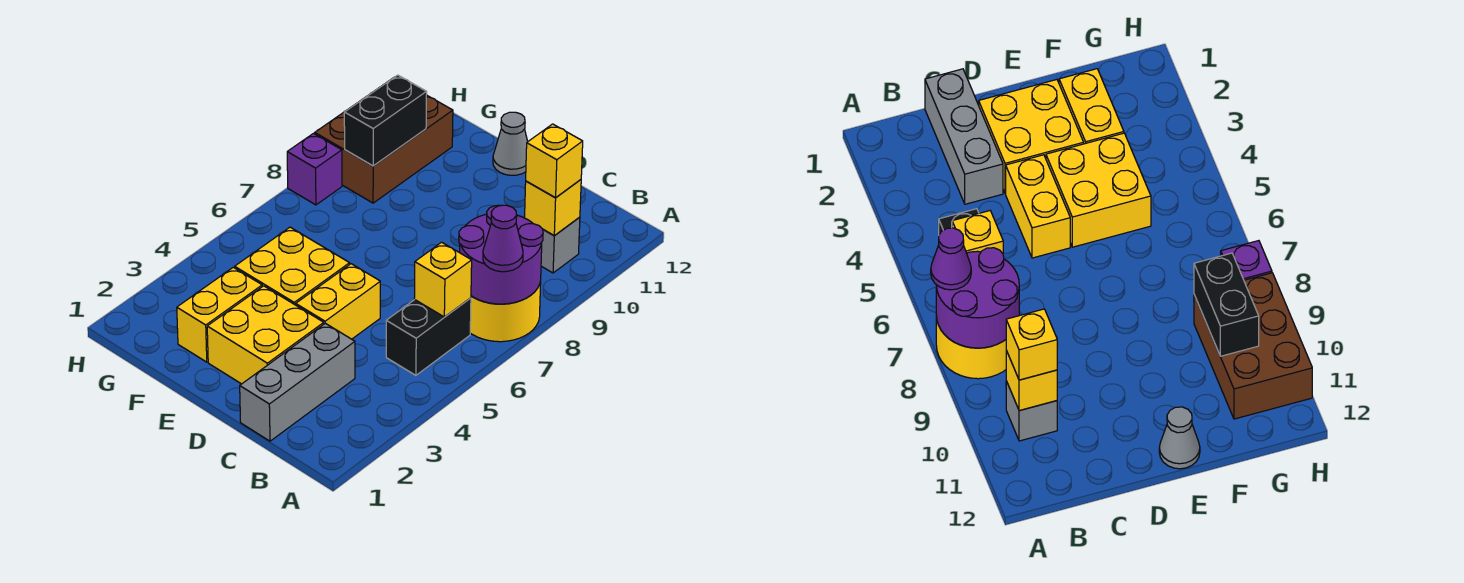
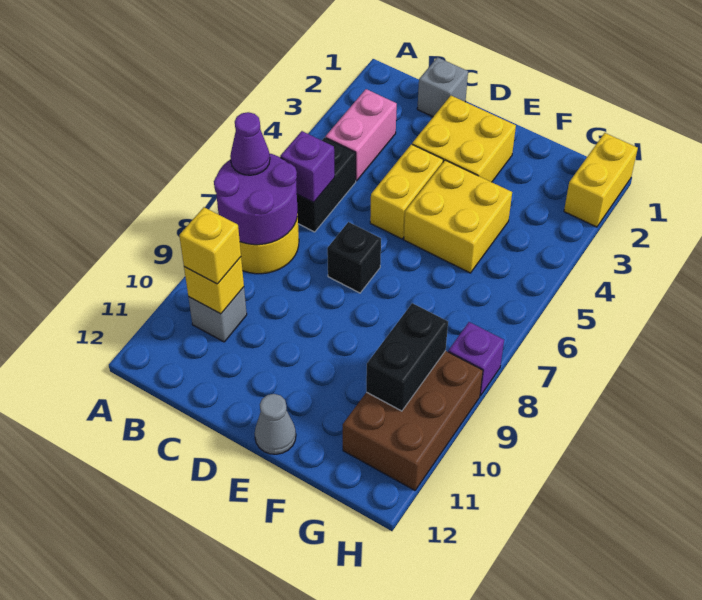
none -> pink 1x2 brick [325,89,397,181]
yellow 1x1 brick [414,242,472,317] -> purple 1x1 brick [280,131,335,202]
grey 1x3 brick [240,323,355,441] -> grey 1x1 brick [417,57,468,117]
none -> black 1x1 brick [327,222,381,293]
yellow 1x2 brick [177,267,262,362] -> yellow 1x2 brick moved to [564,133,638,227]

